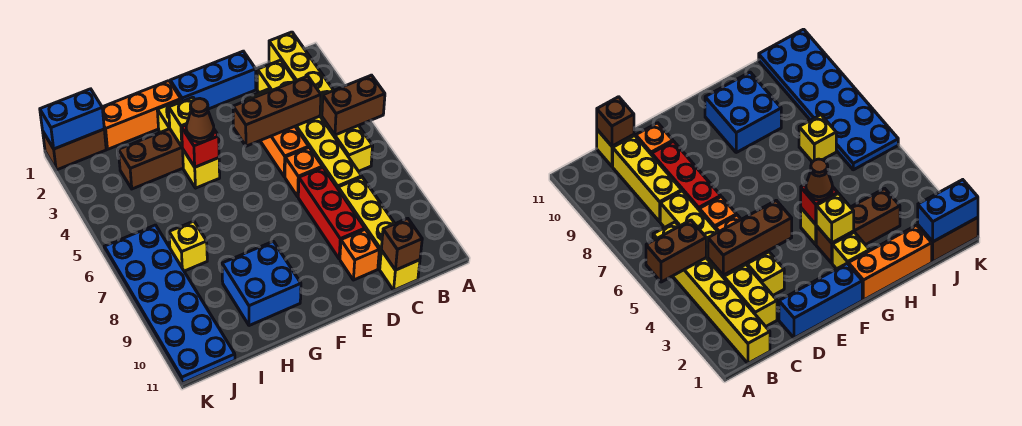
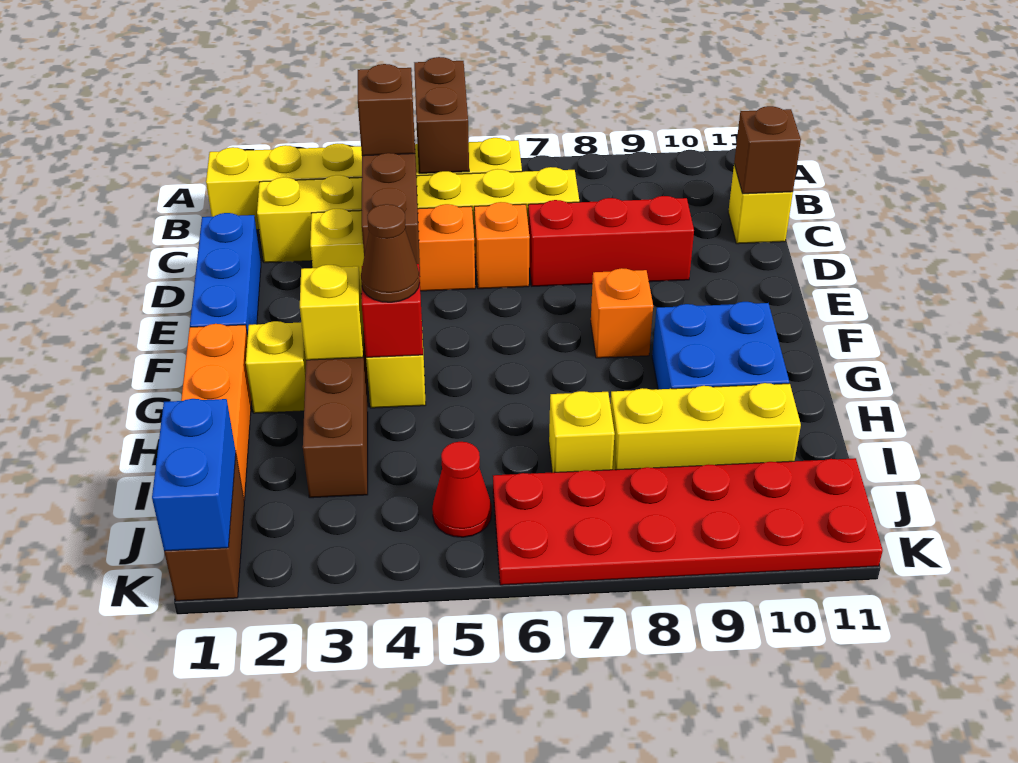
none -> brown 1x1 brick [358,64,415,156]
yellow 1x3 brick [338,177,395,269] -> yellow 1x3 brick moved to [610,383,801,470]
orange 1x1 brick [340,229,379,280] -> orange 1x1 brick moved to [591,268,653,358]
none -> red 1x1 cone [432,442,492,537]
blue 2x6 plate [104,225,235,383] -> red 2x6 plate [493,458,883,585]

